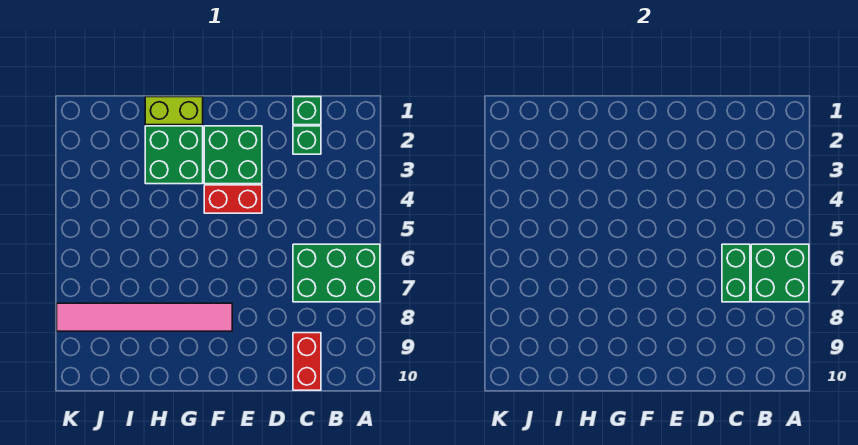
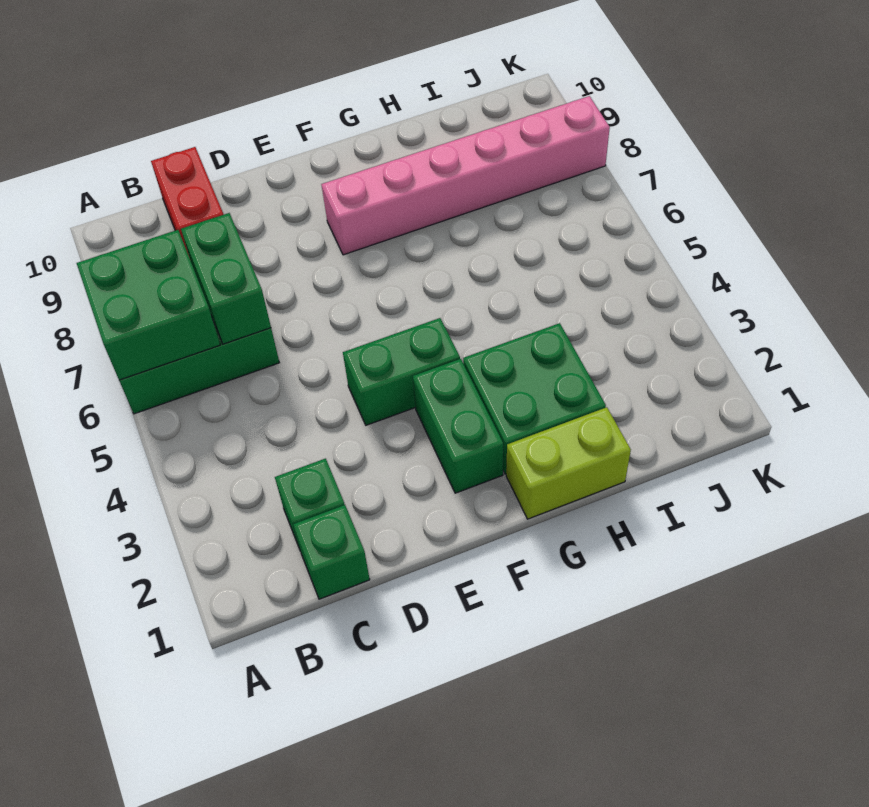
green 2x2 brick [204,126,262,184] -> green 1x2 brick [413,359,503,493]
red 1x2 brick [204,185,262,213] -> green 1x2 brick [343,318,460,425]
pink 1x6 tile [57,303,232,331] -> pink 1x6 brick [321,96,610,255]

